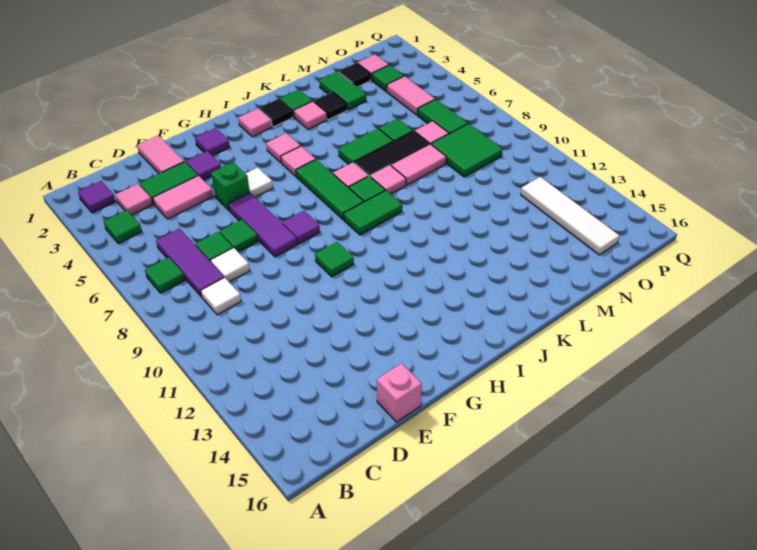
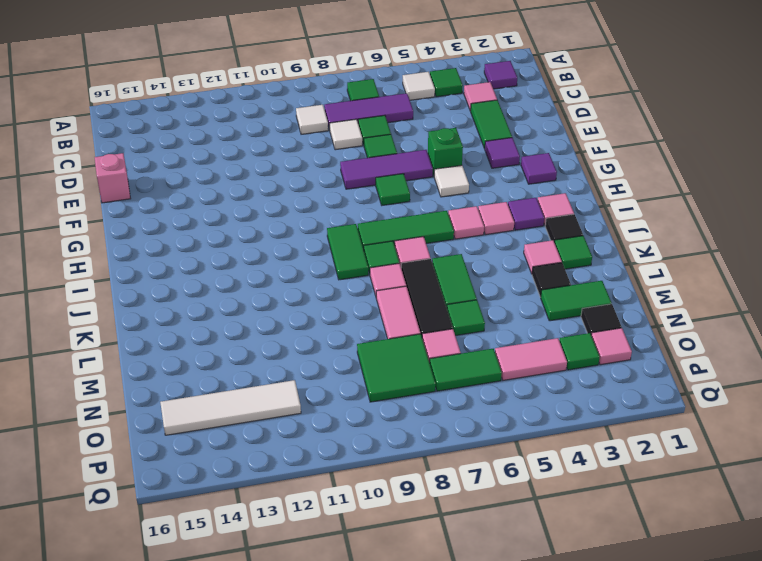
none -> white 1x1 tile [403,72,435,100]
pink 1x2 tile [153,176,213,219] -> none
pink 1x2 tile [137,135,184,174] -> none
purple 1x1 tile [282,211,320,244] -> purple 1x1 tile moved to [508,198,544,230]
green 1x1 tile [315,242,354,277] -> green 1x1 tile moved to [376,174,410,205]

